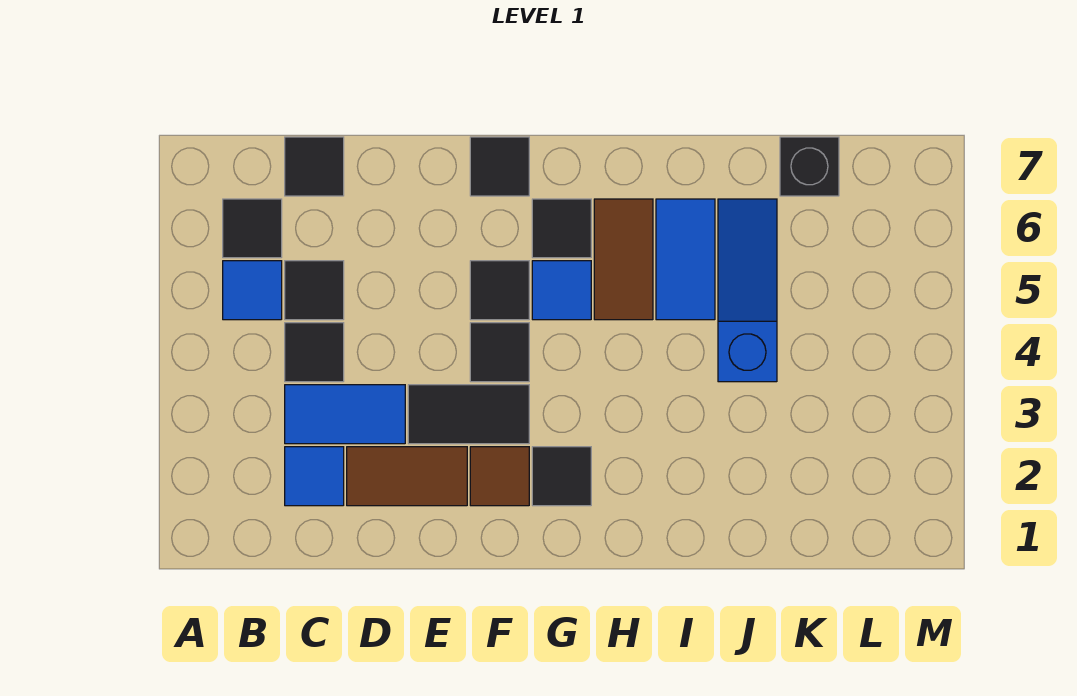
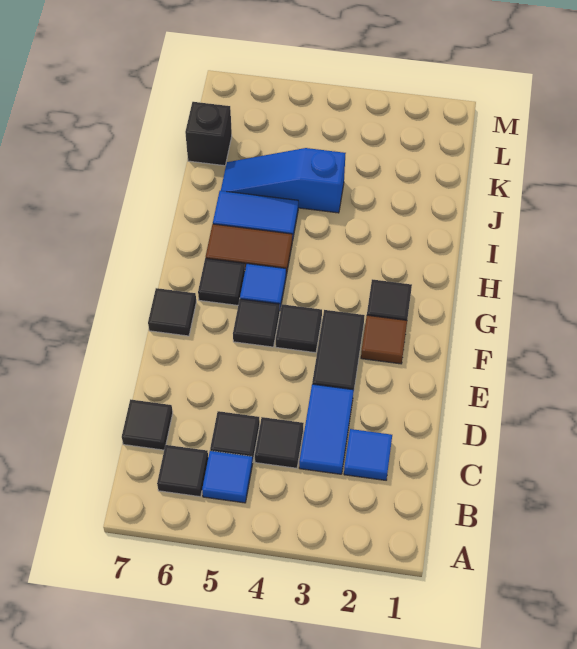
brown 1x2 tile [347,447,467,506] -> none

